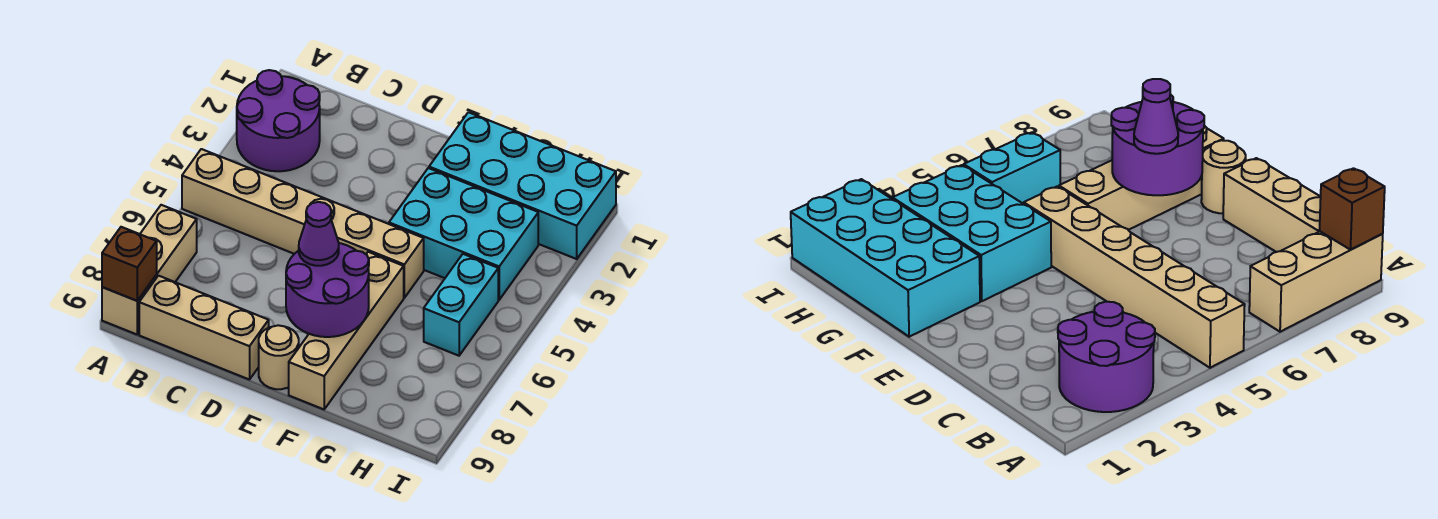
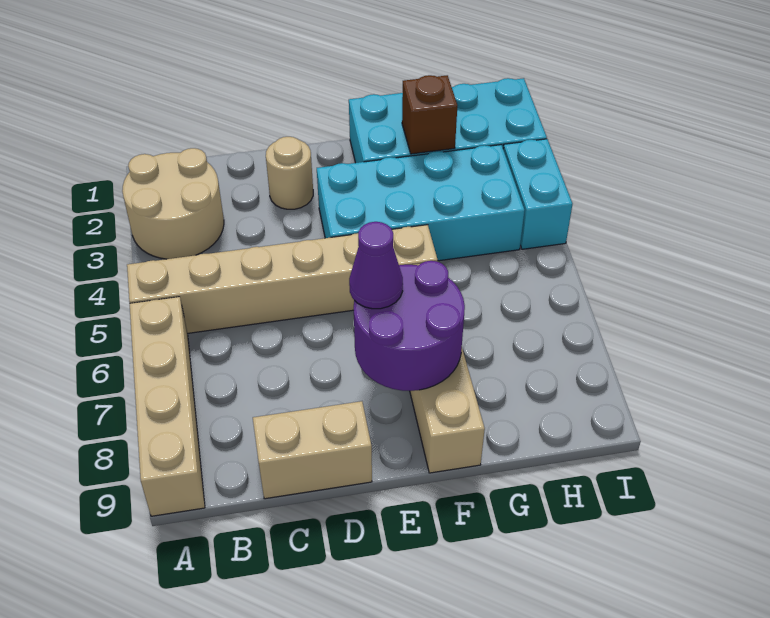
purple 2x2 round brick [237,70,320,171] -> tan 2x2 round brick [122,148,224,259]
tan 1x3 brick [102,205,197,334] -> tan 1x4 brick [129,297,205,516]
brown 1x1 brick [102,227,157,301] -> brown 1x1 brick moved to [402,75,457,154]
tan 1x3 brick [139,276,269,380] -> tan 1x2 brick [253,401,372,499]
tan 1x1 round brick [259,325,299,389] -> tan 1x1 round brick moved to [266,137,313,209]
cyan 2x3 brick [389,168,538,300] -> cyan 2x4 brick [317,145,525,261]
cyan 1x2 brick [424,254,498,356] -> cyan 1x2 brick moved to [503,139,572,249]

